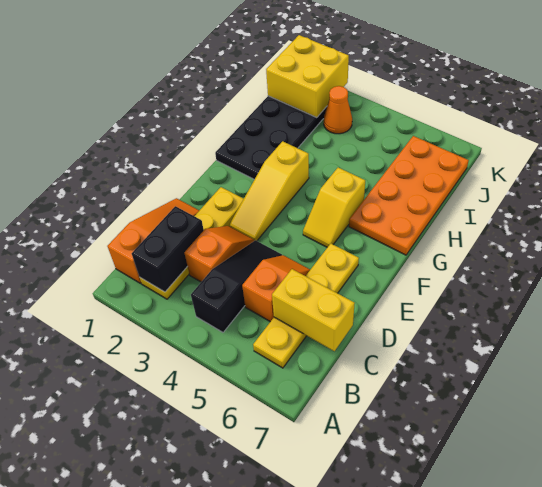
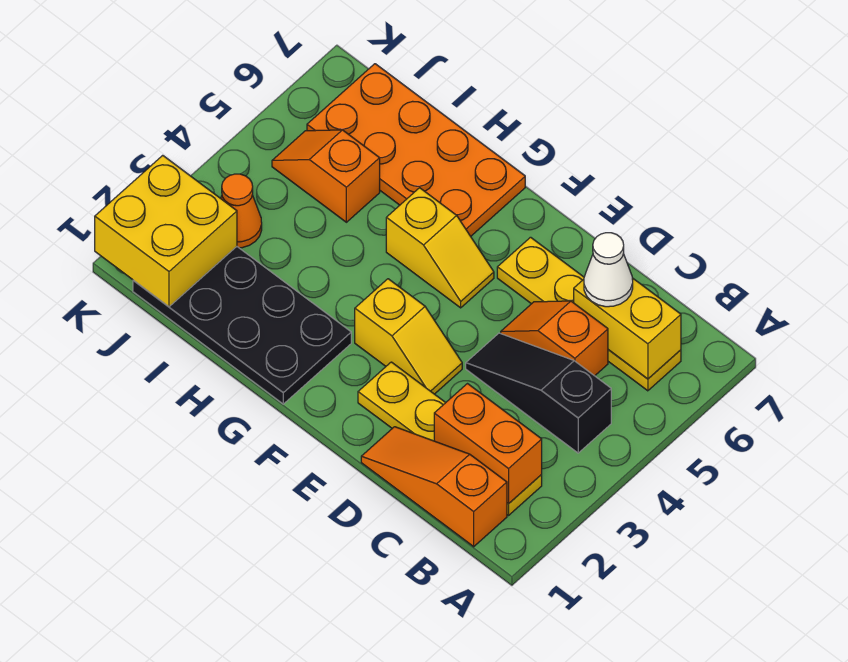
black 1x2 brick [132,206,204,292] -> orange 1x2 brick [434,384,542,504]
orange 1x2 slope [184,226,254,282] -> orange 1x2 slope moved to [272,130,380,222]
yellow 1x2 brick [272,269,355,351] -> yellow 1x2 brick turned to [574,278,681,379]
none -> white 1x1 cone [584,233,633,307]
yellow 1x3 slope [229,141,309,241] -> yellow 1x2 slope [355,279,462,394]

